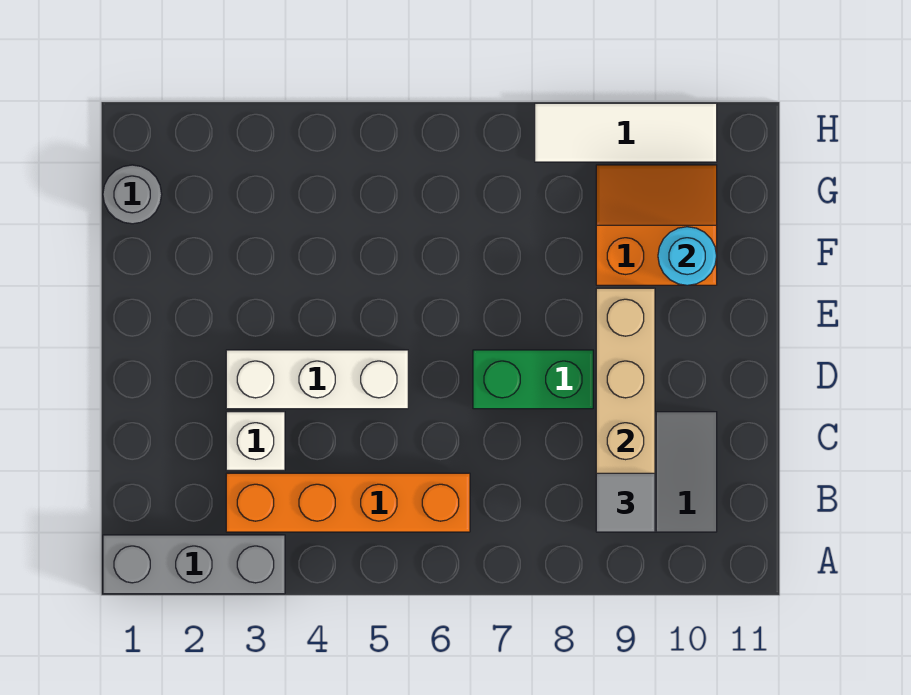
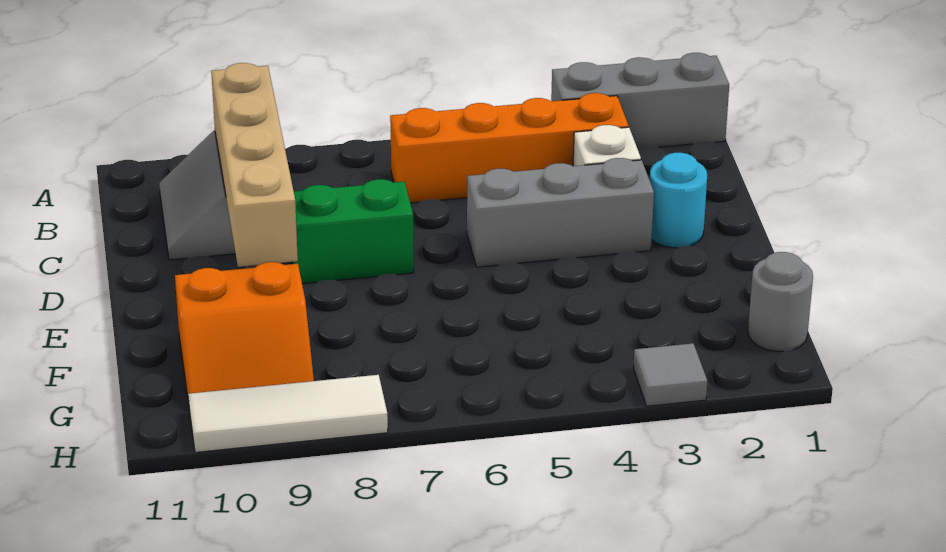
grey 1x1 tile [596,473,655,532] -> grey 1x1 tile moved to [633,343,707,406]
white 1x3 brick [226,350,408,409] -> grey 1x3 brick [467,158,654,267]
cyan 1x1 round brick [658,227,717,285] -> cyan 1x1 round brick moved to [650,153,707,248]

